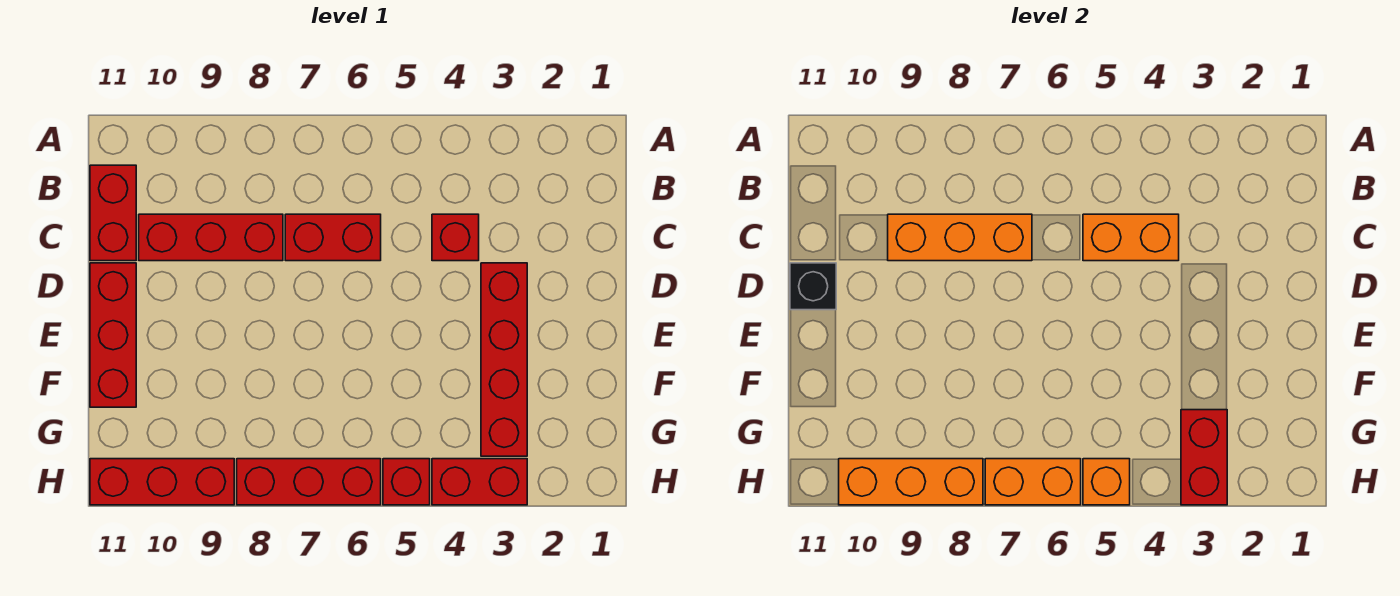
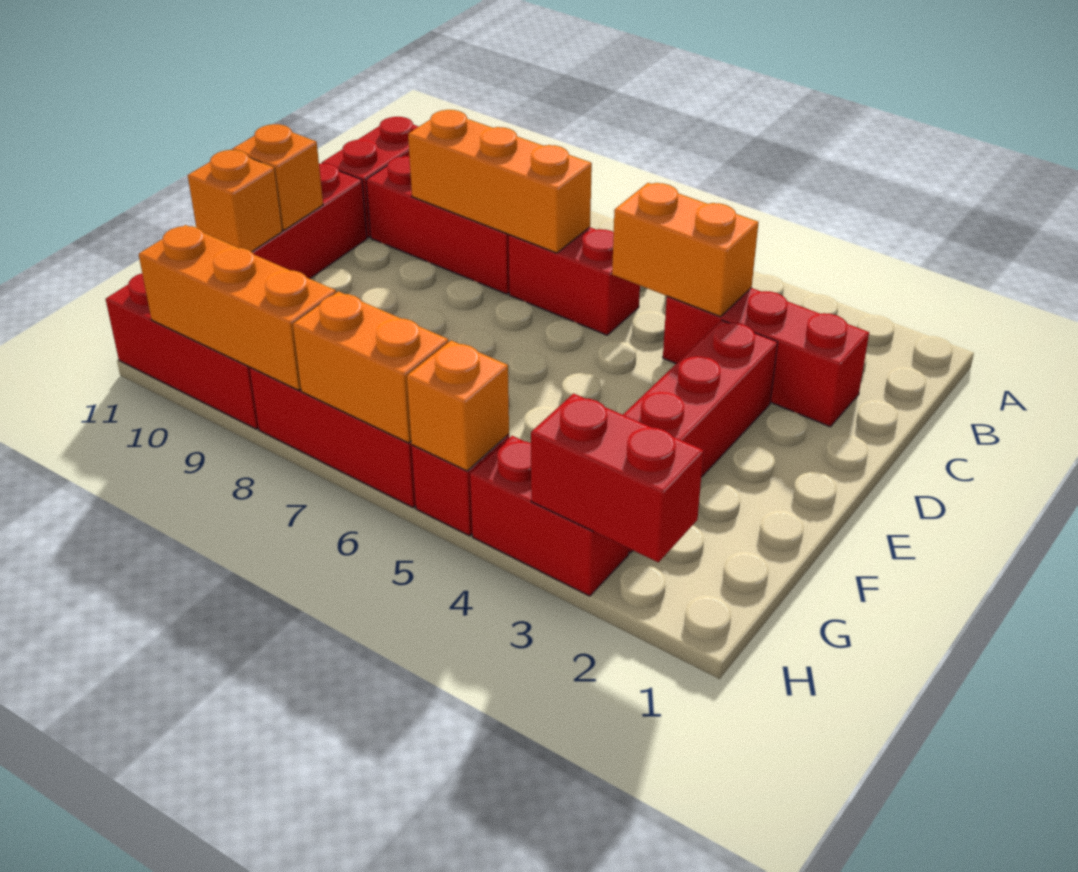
red 1x1 brick [432,214,479,261] -> red 1x3 brick [663,288,869,427]
black 1x1 brick [790,263,836,310] -> none
none -> orange 1x1 brick [232,124,323,230]
none -> orange 1x1 brick [188,150,282,252]
red 1x2 brick [1181,410,1227,505] -> red 1x2 brick turned to [531,394,704,562]

